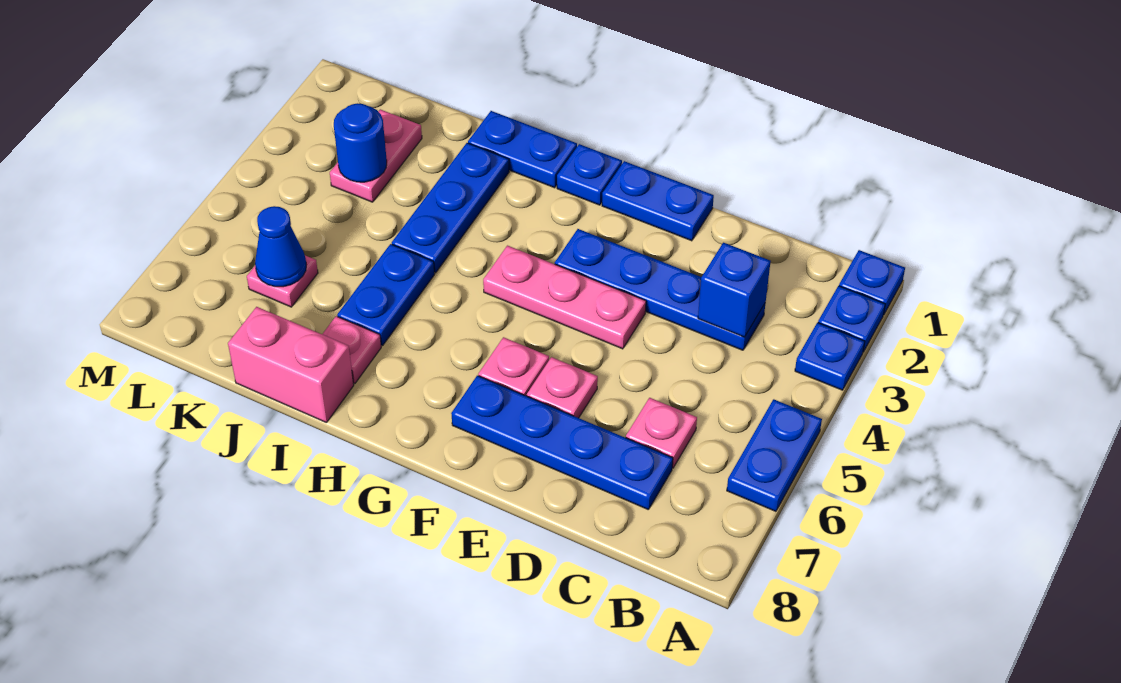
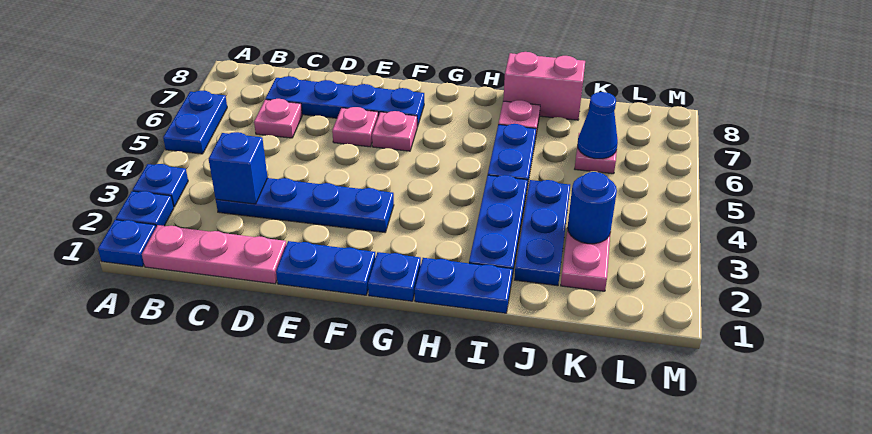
pink 1x3 plate [483,246,646,349] -> pink 1x3 plate moved to [142,225,286,284]
none -> blue 1x3 plate [514,180,570,286]

